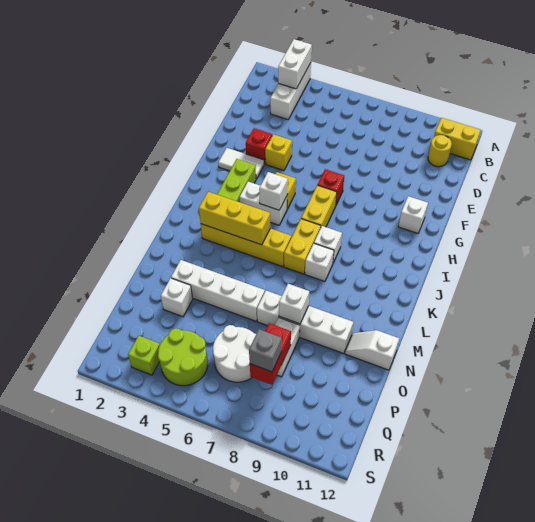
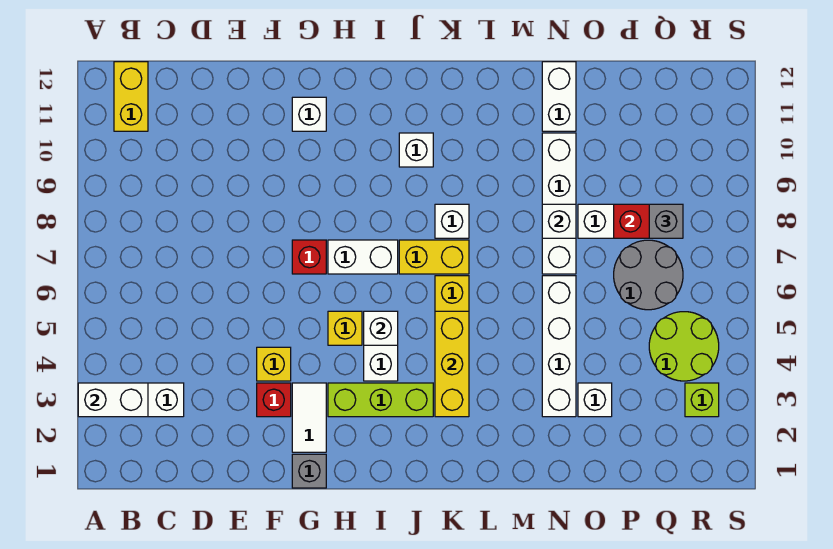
yellow 1x1 round brick [428,135,452,167] -> none
none -> grey 1x1 brick [292,454,326,488]
yellow 1x2 brick [301,185,337,227] -> white 1x2 brick [328,240,398,274]
white 1x1 brick [314,226,342,263] -> white 1x1 brick moved to [399,133,433,167]
white 1x2 slope [345,330,399,370] -> white 1x2 brick [542,62,576,131]
white 2x2 round brick [213,325,256,382] -> grey 2x2 round brick [614,240,683,310]

